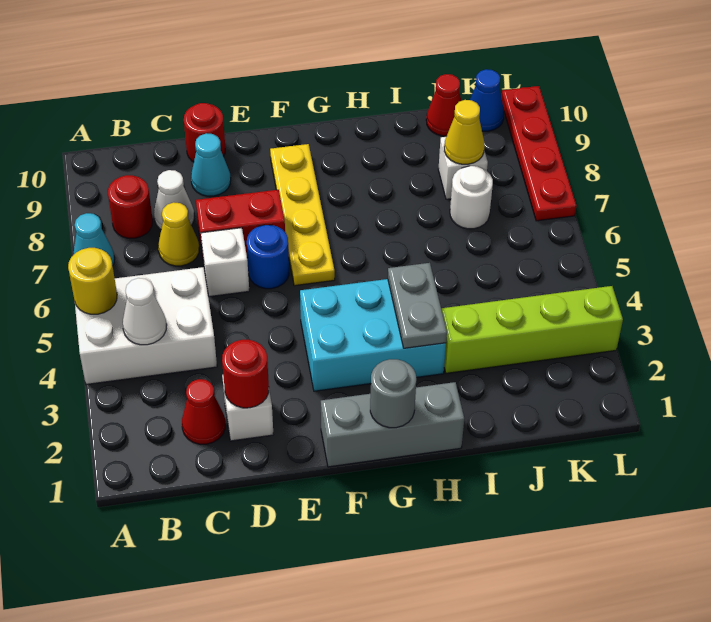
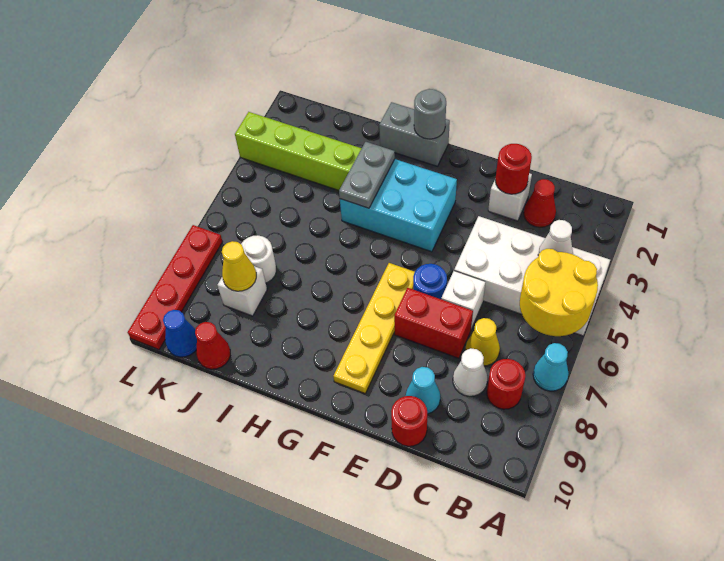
white 2x3 brick [75,267,217,384] -> white 2x4 brick [454,216,610,336]
yellow 1x1 round brick [68,248,117,314] -> yellow 2x2 round brick [520,249,598,336]
grey 1x3 brick [321,382,464,467] -> grey 1x2 brick [379,102,450,166]

